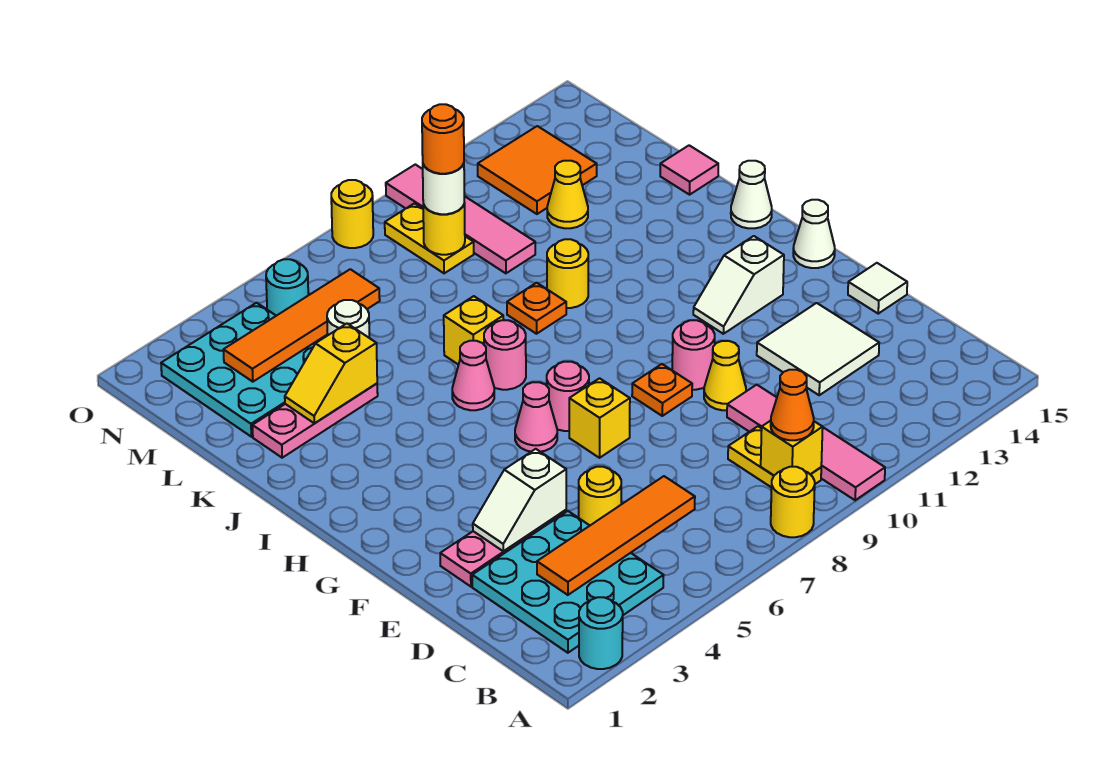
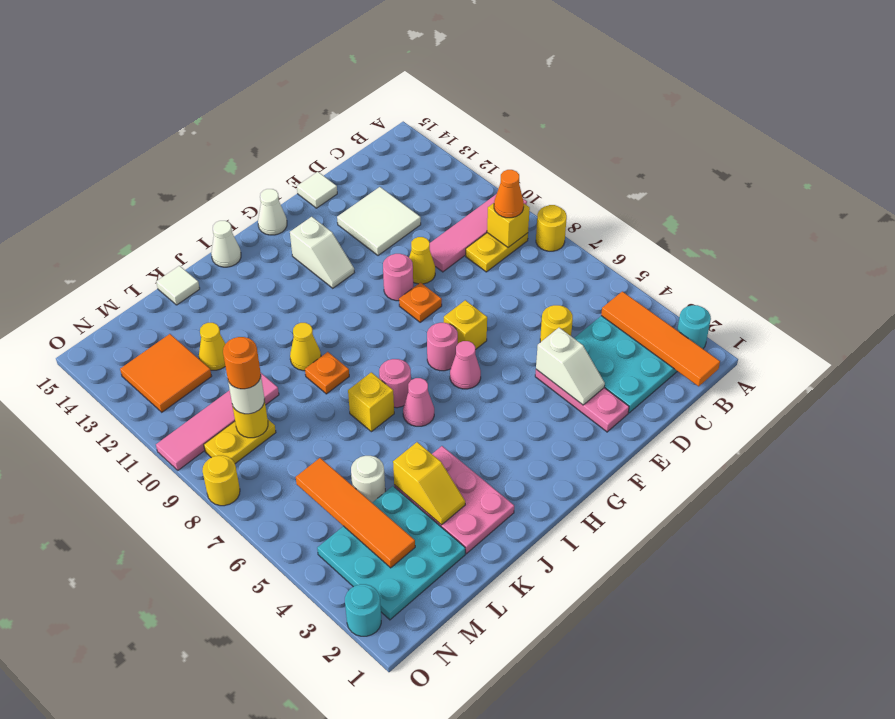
orange 1x4 tile [537,476,695,595] -> orange 1x4 tile moved to [601,291,720,386]
yellow 1x1 round brick [547,239,588,308] -> yellow 1x1 cone [290,323,321,371]
pink 1x3 plate [252,383,378,458] -> pink 2x3 plate [394,446,514,554]
pink 1x1 tile [660,145,718,195] -> white 1x1 tile [156,266,200,305]
cyan 1x1 round brick [266,259,308,316] -> cyan 1x1 round brick moved to [345,584,381,636]

